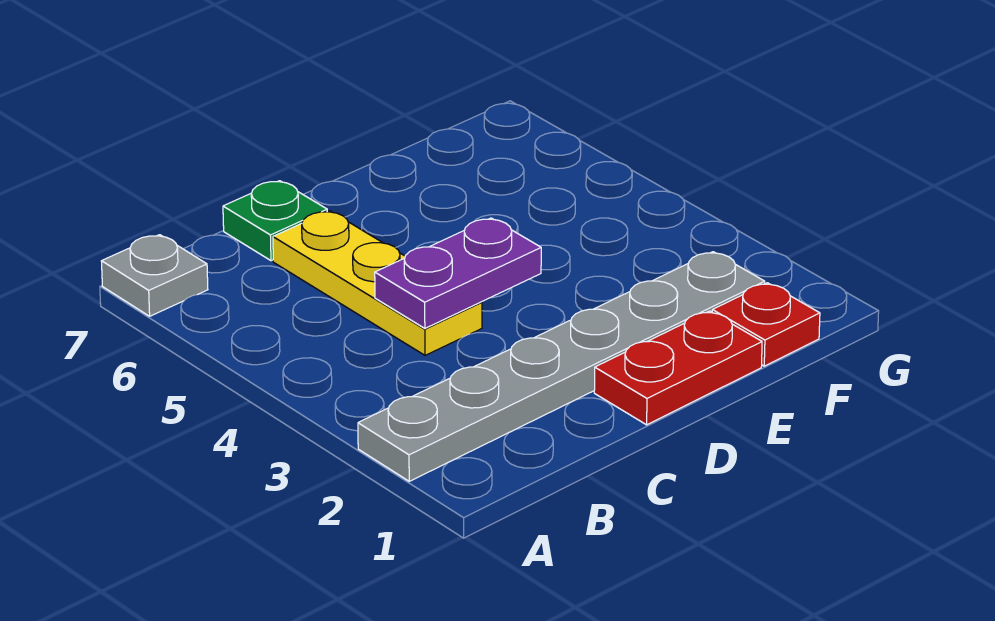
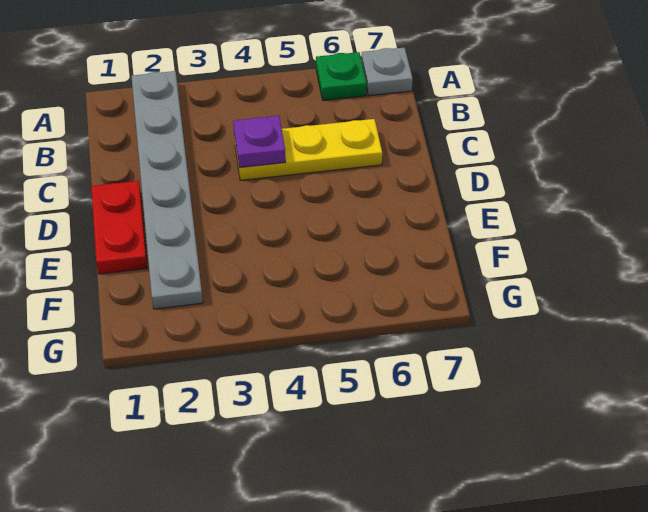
purple 1x2 plate [375,218,541,328] -> purple 1x1 plate [233,116,286,168]
green 1x1 plate [223,181,327,261] -> green 1x1 plate moved to [316,52,367,100]
red 1x1 plate [712,283,820,366] -> none

